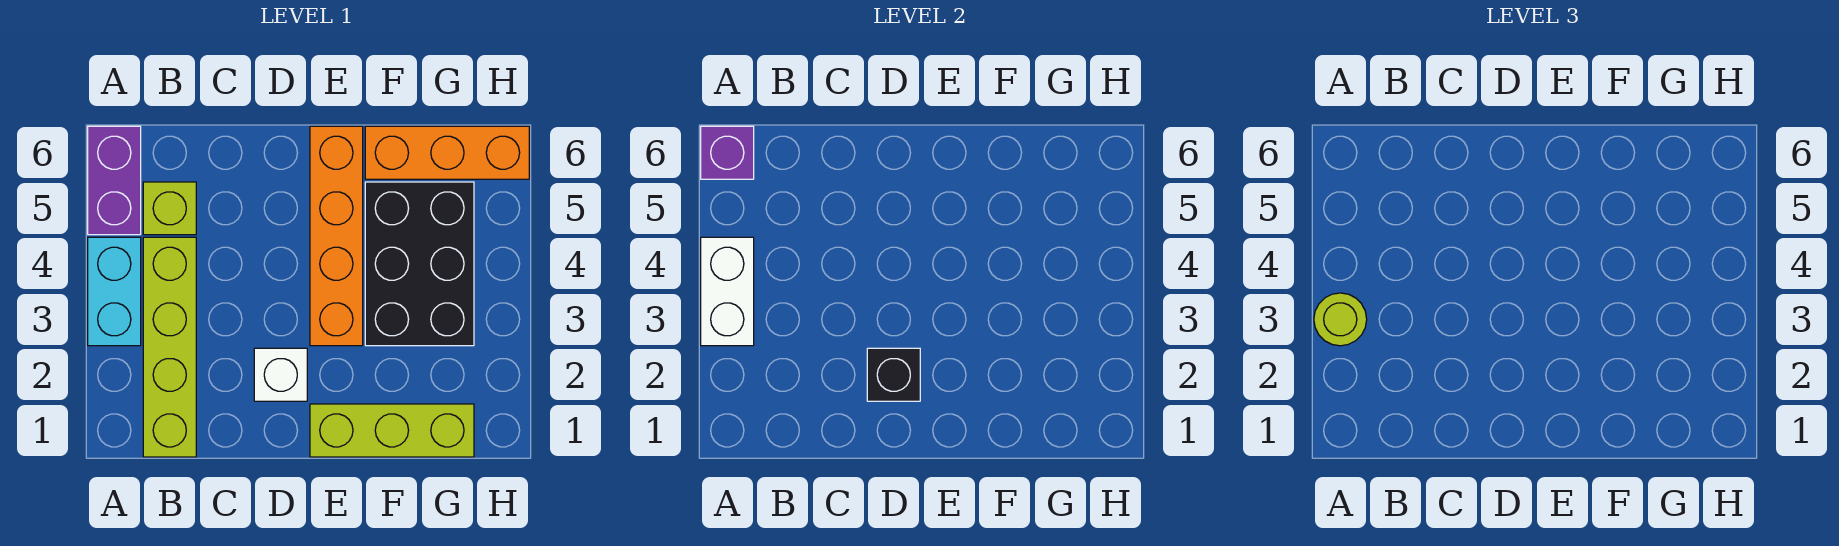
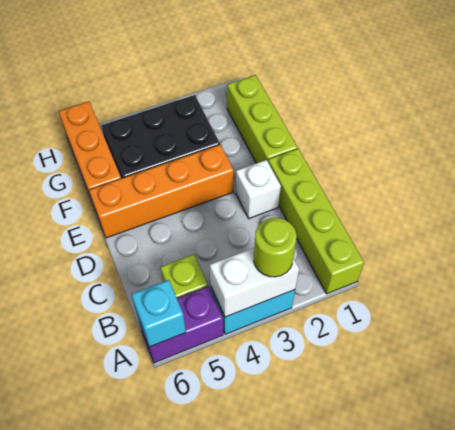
purple 1x1 brick [701,126,754,179] -> cyan 1x1 brick [131,280,186,347]
lime 1x4 brick [143,237,196,457] -> lime 1x4 brick turned to [268,149,364,294]
black 1x1 brick [867,348,920,401] -> none

